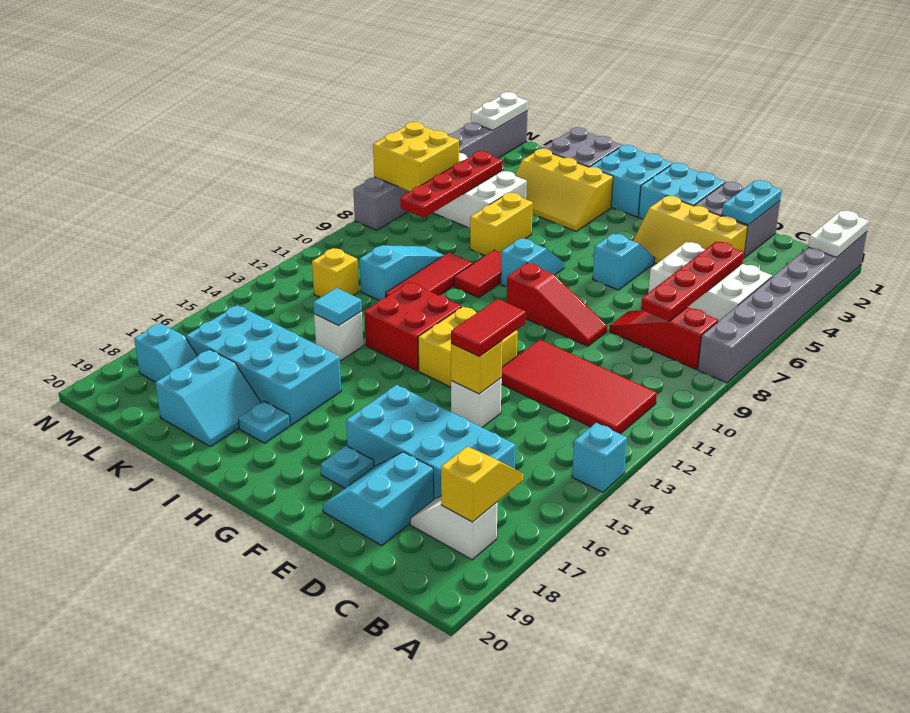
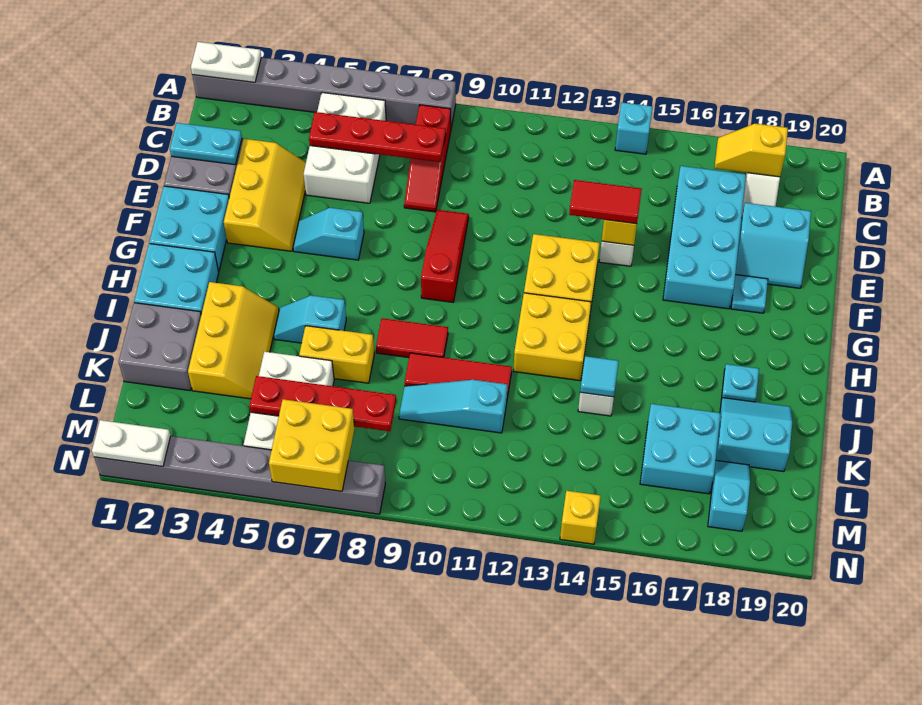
red 2x4 tile [501,340,657,434] -> none
cyan 1x2 slope [501,238,564,287] -> cyan 1x2 slope moved to [274,295,346,343]
red 2x2 brick [364,282,462,371] -> yellow 2x2 brick [513,293,591,381]
cyan 2x4 brick [186,305,341,425] -> cyan 2x2 brick [640,404,721,494]
yellow 1x1 brick [312,248,359,298] -> yellow 1x1 brick moved to [560,491,601,544]

